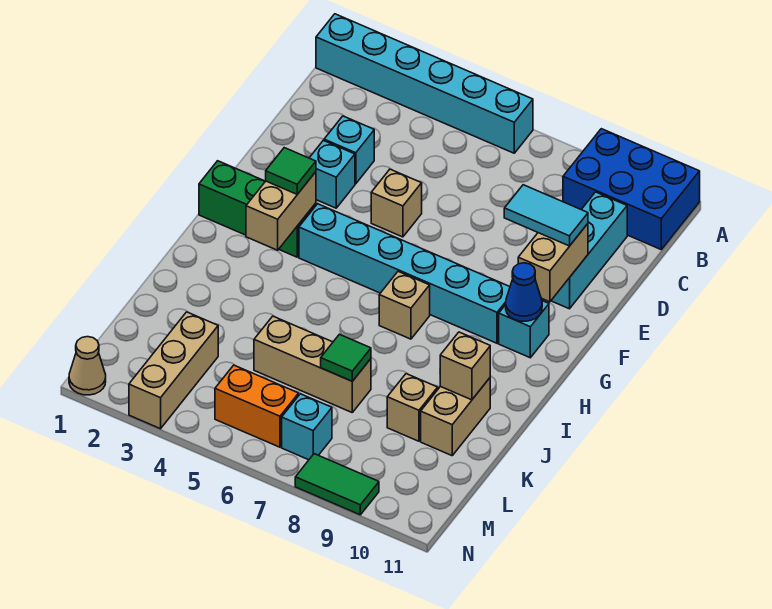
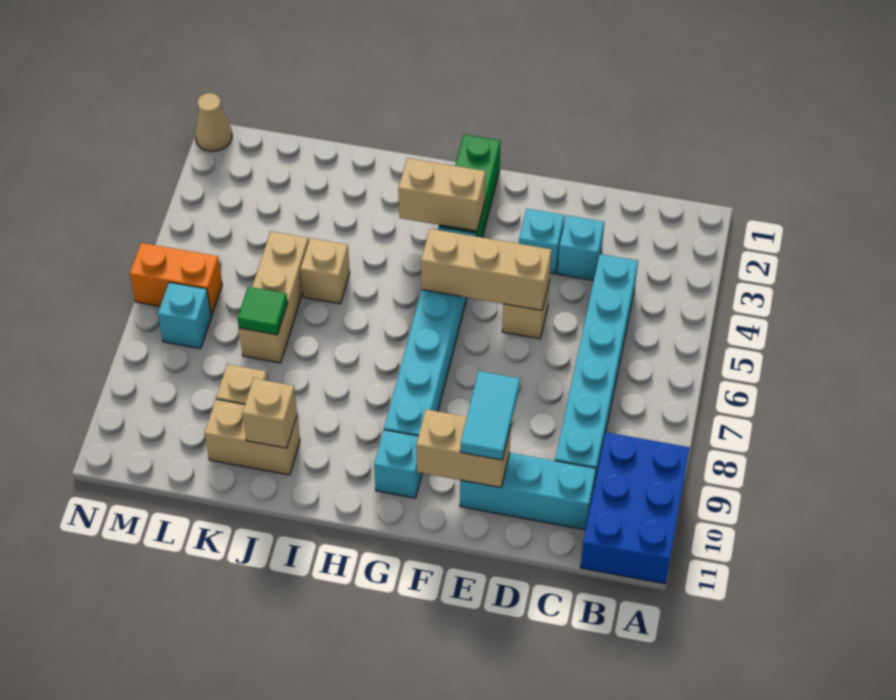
cyan 1x6 brick [316,14,533,153] -> cyan 1x6 brick moved to [555,254,638,486]
green 1x1 tile [266,148,316,194] -> none
blue 1x1 cone [506,263,542,321] -> none
tan 1x1 brick [379,272,430,339] -> tan 1x1 brick moved to [300,238,350,304]
tan 1x3 brick [129,312,218,429] -> tan 1x3 brick moved to [421,229,552,310]
orange 1x2 brick [215,365,299,447] -> orange 1x2 brick turned to [130,243,222,316]
green 1x2 tile [295,454,379,515] -> none

